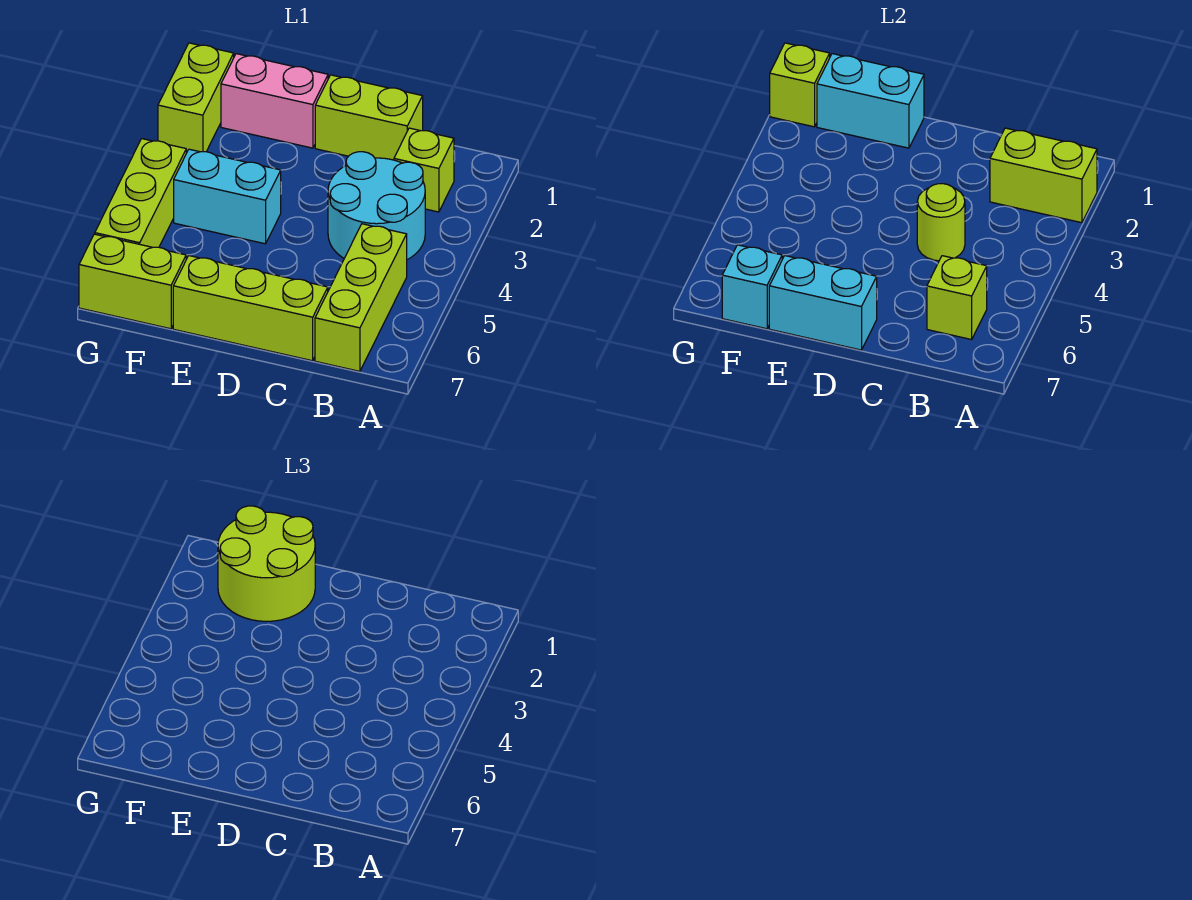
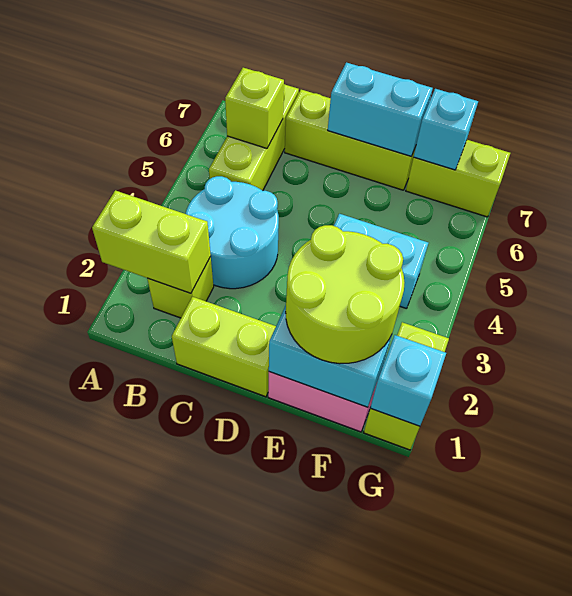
lime 1x1 round brick [917,184,965,261] -> none
lime 1x1 brick [770,43,830,127] -> cyan 1x1 brick [370,335,446,426]
lime 1x3 brick [95,139,186,247] -> none

